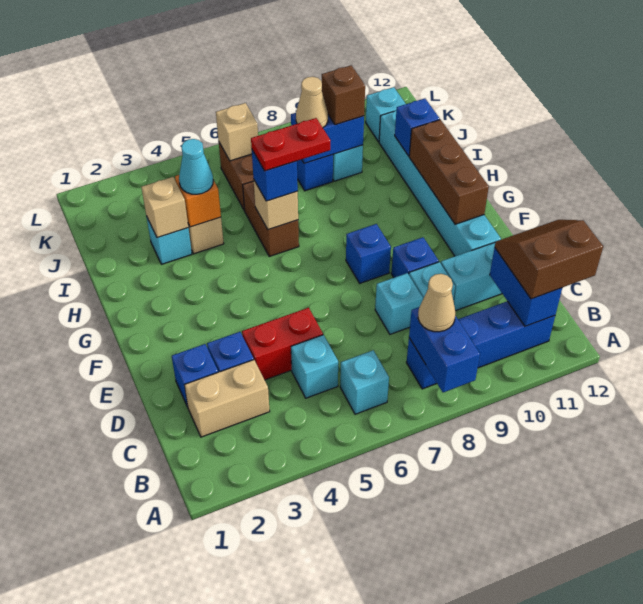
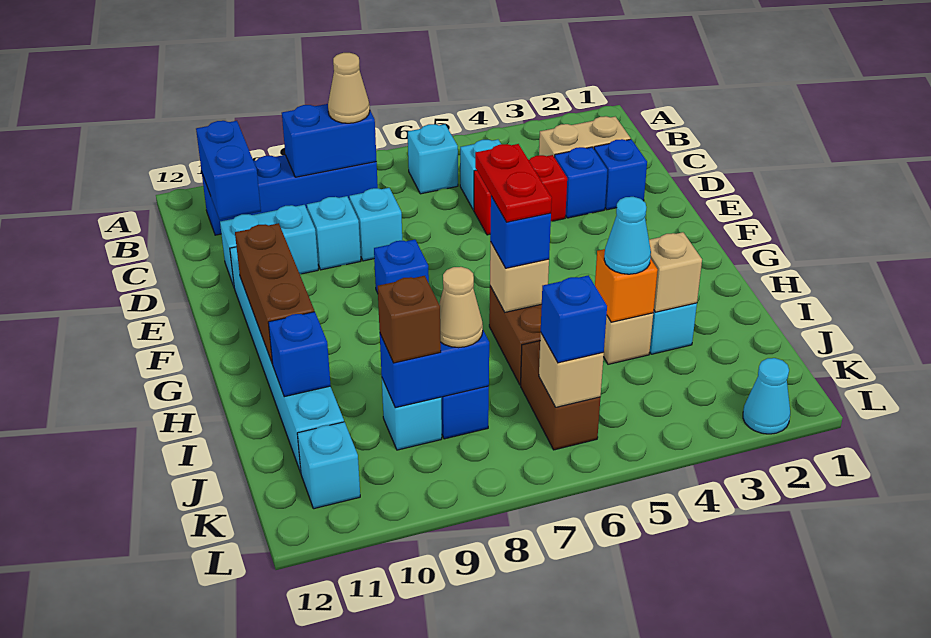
blue 1x2 brick [409,307,480,392] -> blue 1x2 brick turned to [282,104,377,177]
brown 2x2 slope [495,220,603,299] -> none
blue 1x1 brick [391,237,439,278] -> blue 1x1 brick moved to [541,275,607,363]
red 1x2 plate [251,118,331,171] -> red 1x2 plate turned to [475,144,552,222]
none -> cyan 1x1 cone [743,358,790,434]

